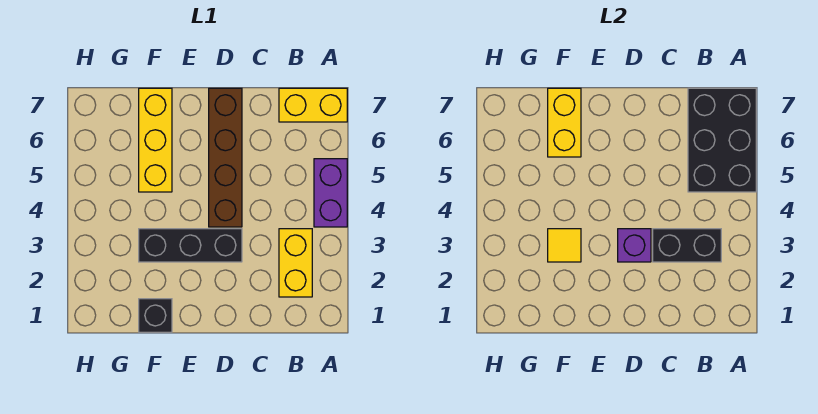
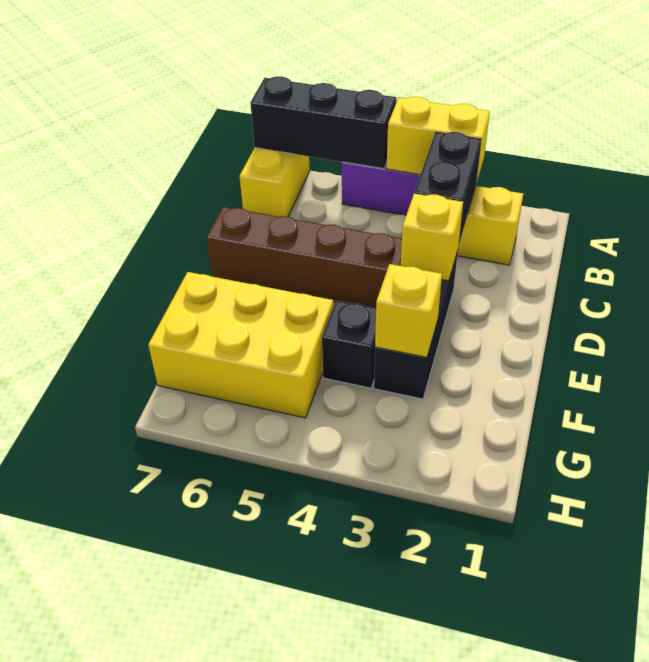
black 2x3 brick [688,88,756,192] -> black 1x3 brick [250,76,396,169]
purple 1x1 brick [618,229,651,262] -> yellow 1x1 brick [401,194,463,281]
black 1x1 brick [139,299,172,332] -> black 1x1 brick moved to [322,301,376,388]
yellow 1x1 tile [548,229,581,262] -> yellow 1x1 brick [375,264,442,357]
yellow 1x3 brick [139,88,172,192] -> yellow 2x3 brick [148,272,334,418]
yellow 1x2 brick [548,88,581,157] -> yellow 1x2 brick moved to [387,97,490,184]

